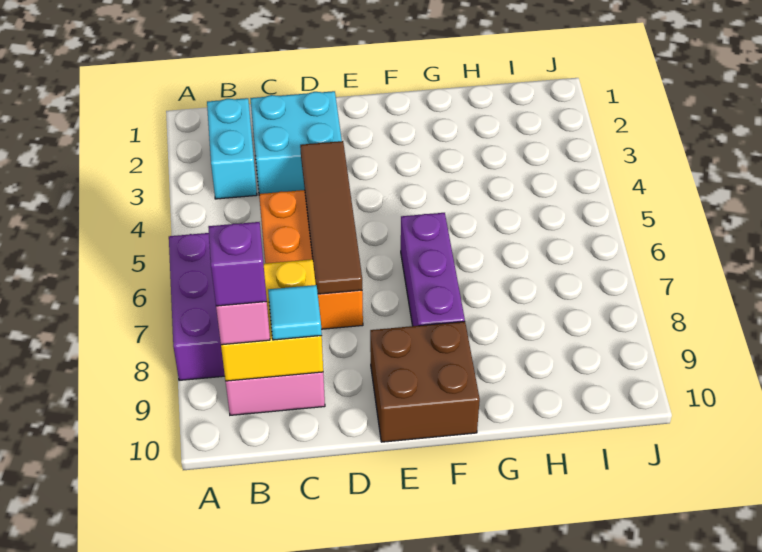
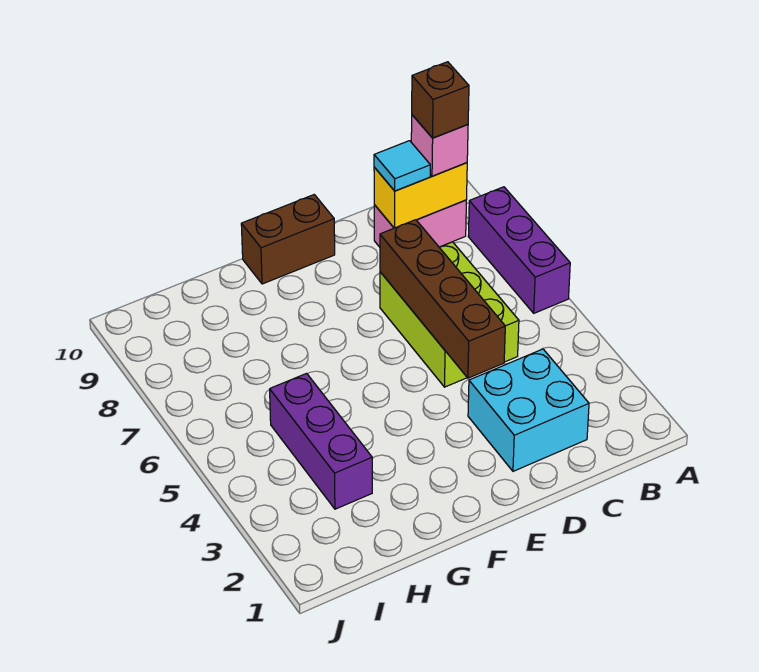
cyan 1x2 brick [207,98,257,199] -> none
yellow 2x2 brick [221,259,323,381] -> yellow 1x2 brick [374,163,467,228]
purple 1x1 brick [208,222,267,306] -> brown 1x1 brick [412,62,469,138]
orange 2x3 brick [259,190,363,329] -> lime 2x3 brick [380,242,519,387]
brown 1x4 tile [300,141,362,294] -> brown 1x4 brick [380,220,505,378]
brown 2x2 brick [370,321,480,442] -> brown 1x2 brick [241,195,335,284]
purple 1x3 brick [401,213,465,326] -> purple 1x3 brick moved to [270,373,372,509]

